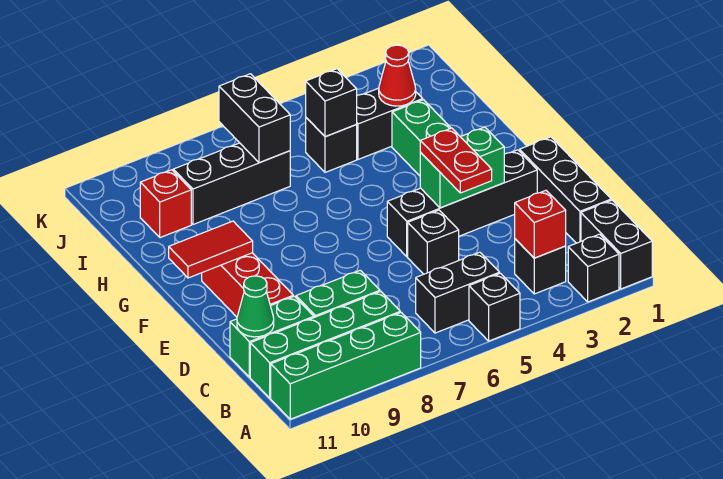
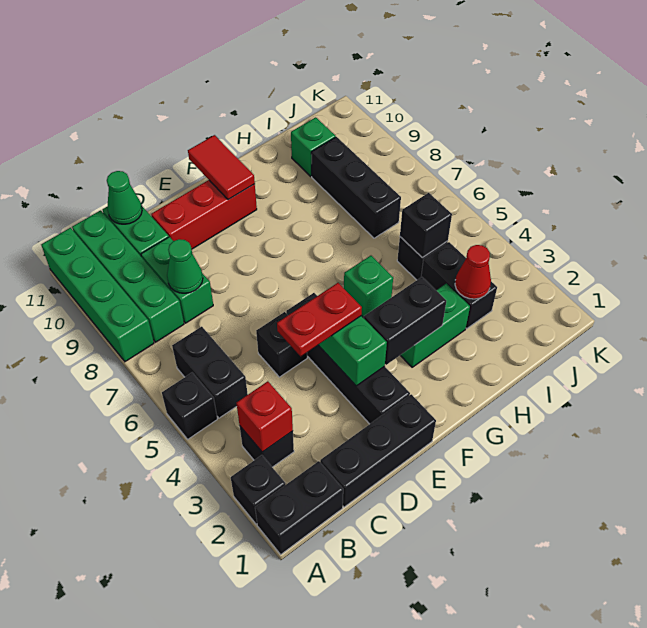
none -> green 1x1 cone [167,239,203,293]
none -> green 1x1 brick [344,256,393,318]
black 1x2 brick [219,74,290,163] -> black 1x2 brick moved to [364,277,446,365]
red 1x1 brick [140,170,191,238] -> green 1x1 brick [291,117,336,177]

